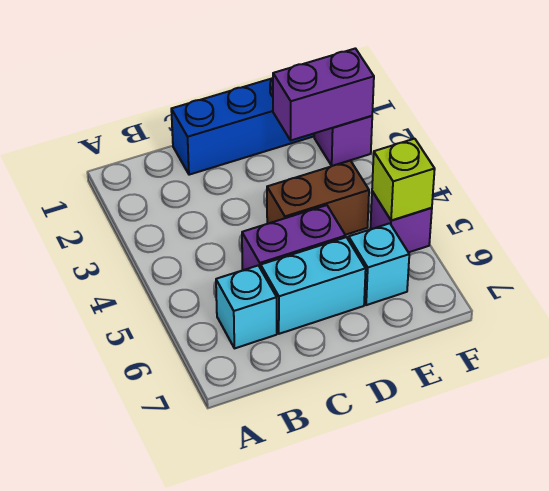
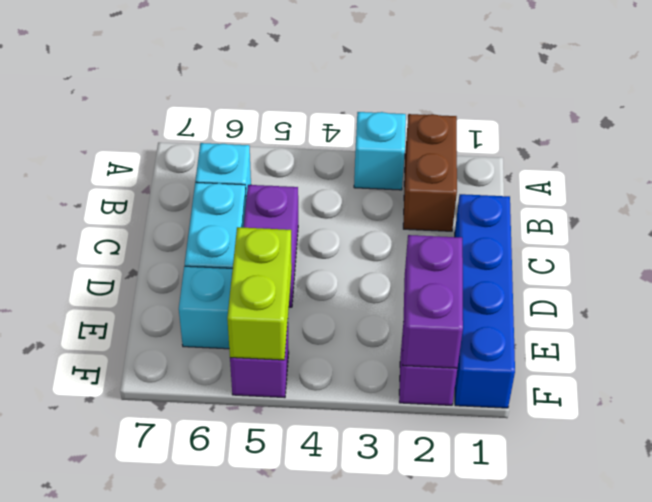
none -> cyan 1x1 brick [354,112,406,190]
brown 1x2 brick [267,161,369,235] -> brown 1x2 brick moved to [403,114,457,231]
lime 1x1 brick [372,139,435,221] -> lime 1x2 brick [227,227,292,360]

